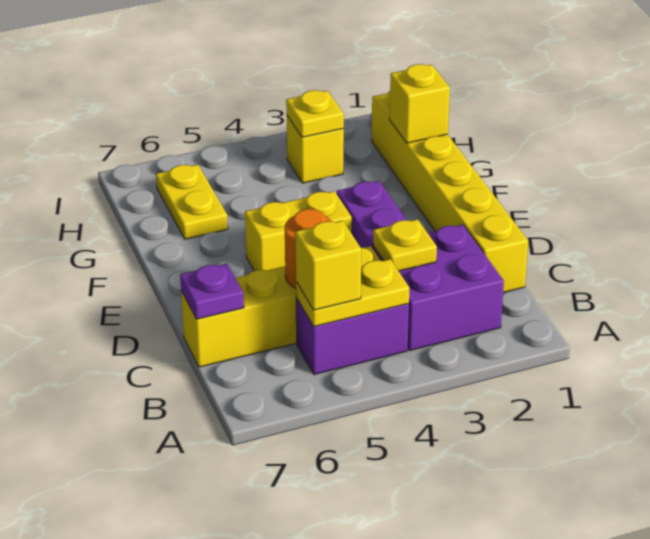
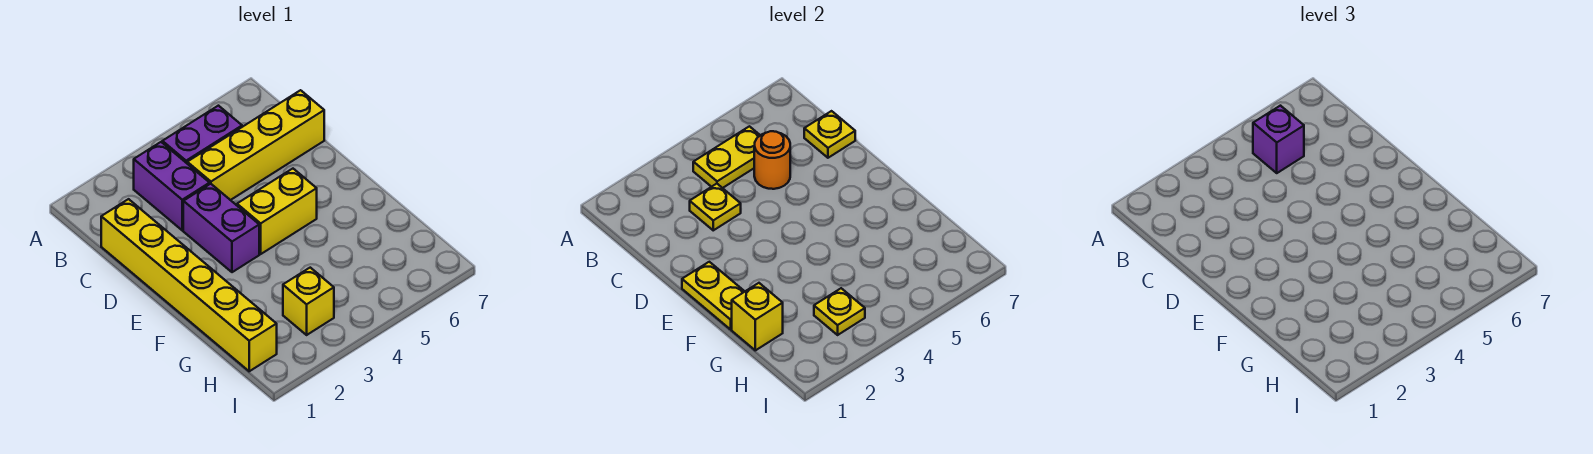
purple 2x2 brick [373,225,504,350] -> purple 1x2 brick [134,142,210,230]
yellow 1x1 brick [296,221,361,310] -> purple 1x1 brick [1253,106,1304,173]
purple 1x1 plate [180,264,244,319] -> yellow 1x1 plate [804,111,855,158]
yellow 1x2 plate [156,165,228,239] -> yellow 1x2 plate moved to [682,262,745,329]

